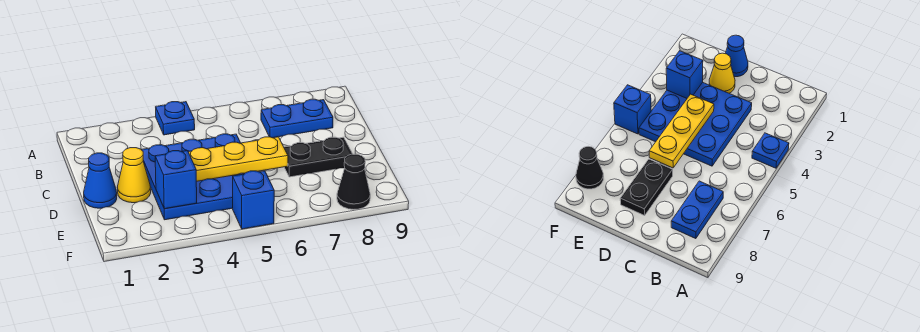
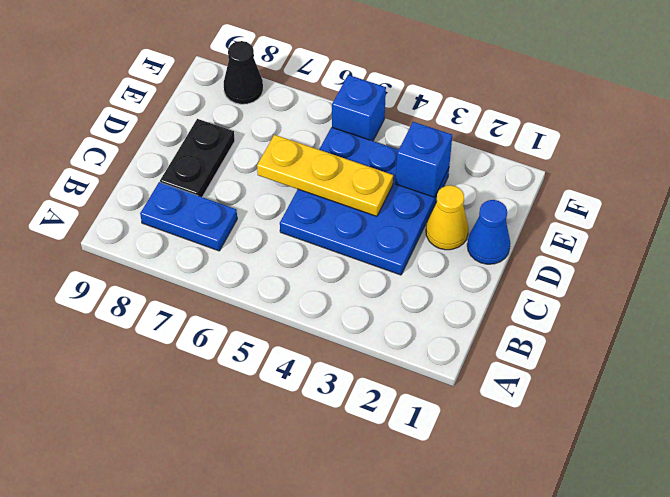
blue 1x1 plate [156,102,195,135] -> none
black 1x2 plate [284,137,352,177] -> black 1x2 plate turned to [160,119,235,197]

